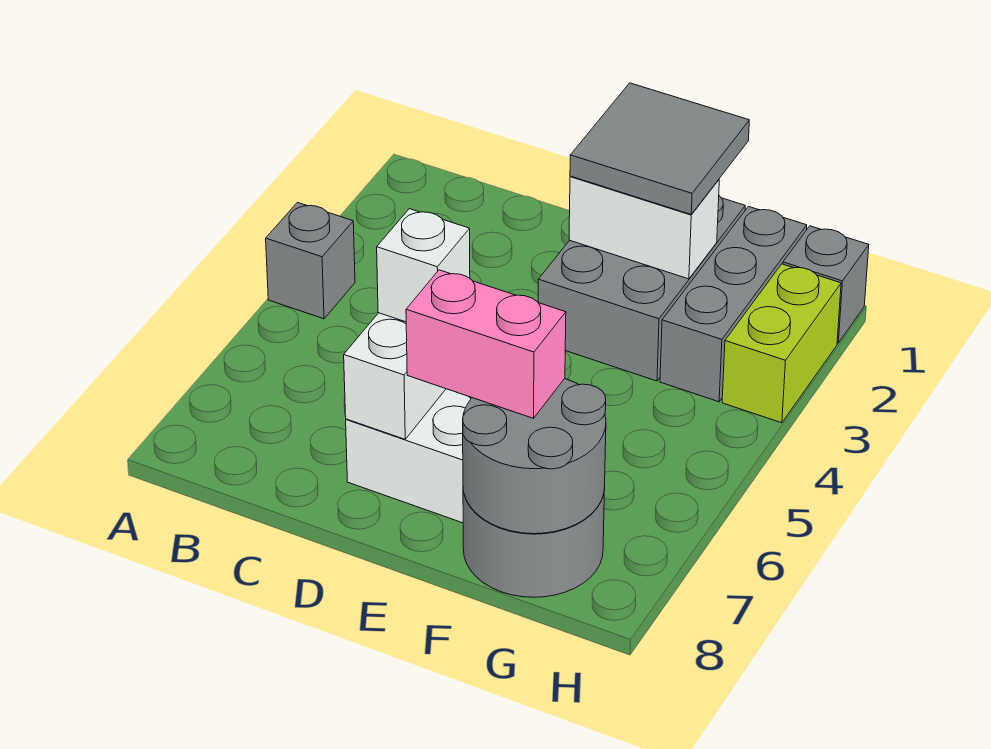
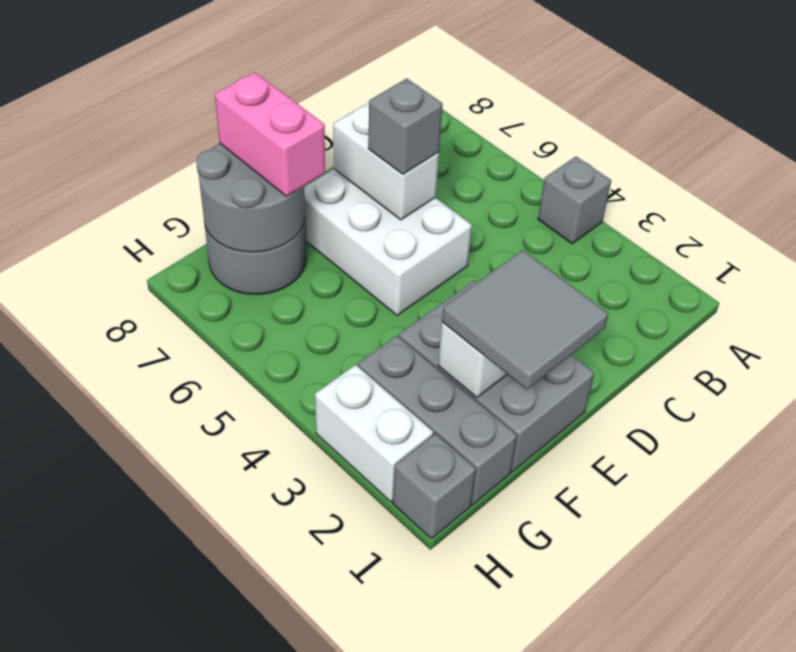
white 1x1 brick [377,209,470,322] -> grey 1x1 brick [368,78,443,174]
pink 1x2 brick [406,270,566,418] -> pink 1x2 brick turned to [215,72,325,196]
lime 1x2 brick [722,264,841,423] -> white 1x2 brick [315,365,434,502]

